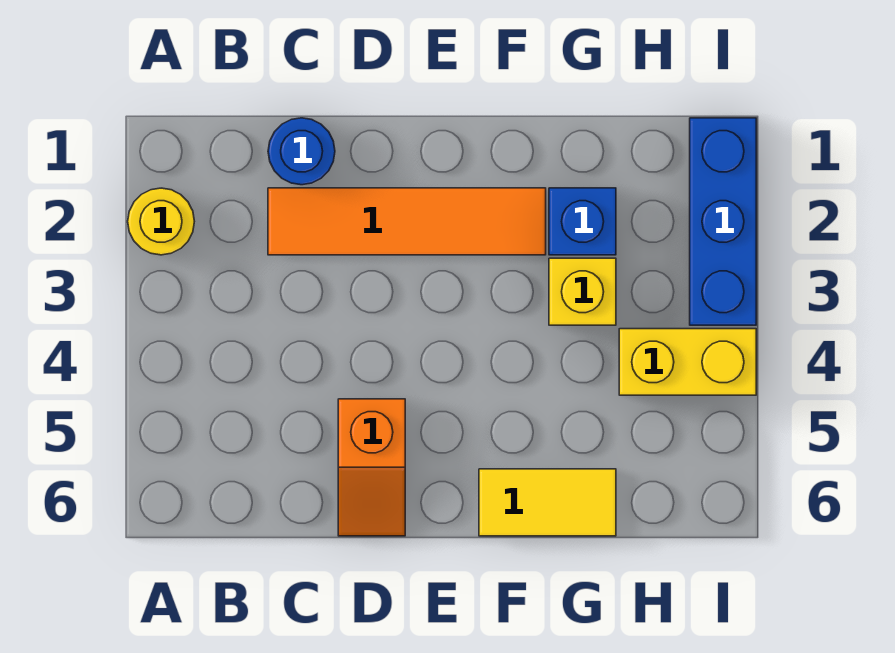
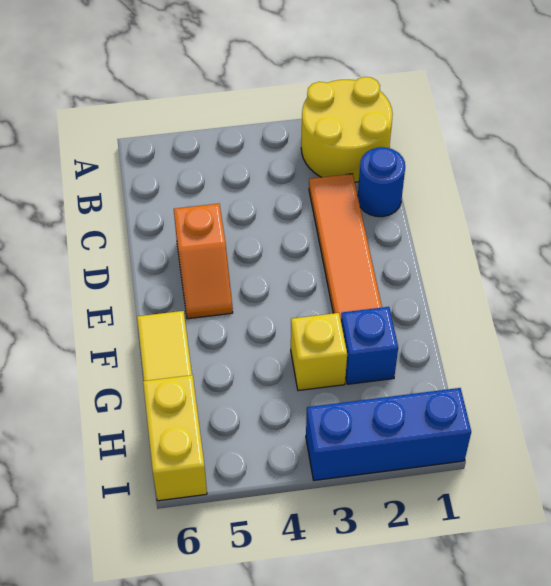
yellow 1x1 round brick [128,188,194,255] -> yellow 2x2 round brick [301,77,393,182]
orange 1x2 slope [338,399,405,536] -> orange 1x2 slope turned to [174,204,233,319]
yellow 1x2 brick [619,329,756,395] -> yellow 1x2 brick moved to [143,375,207,501]

